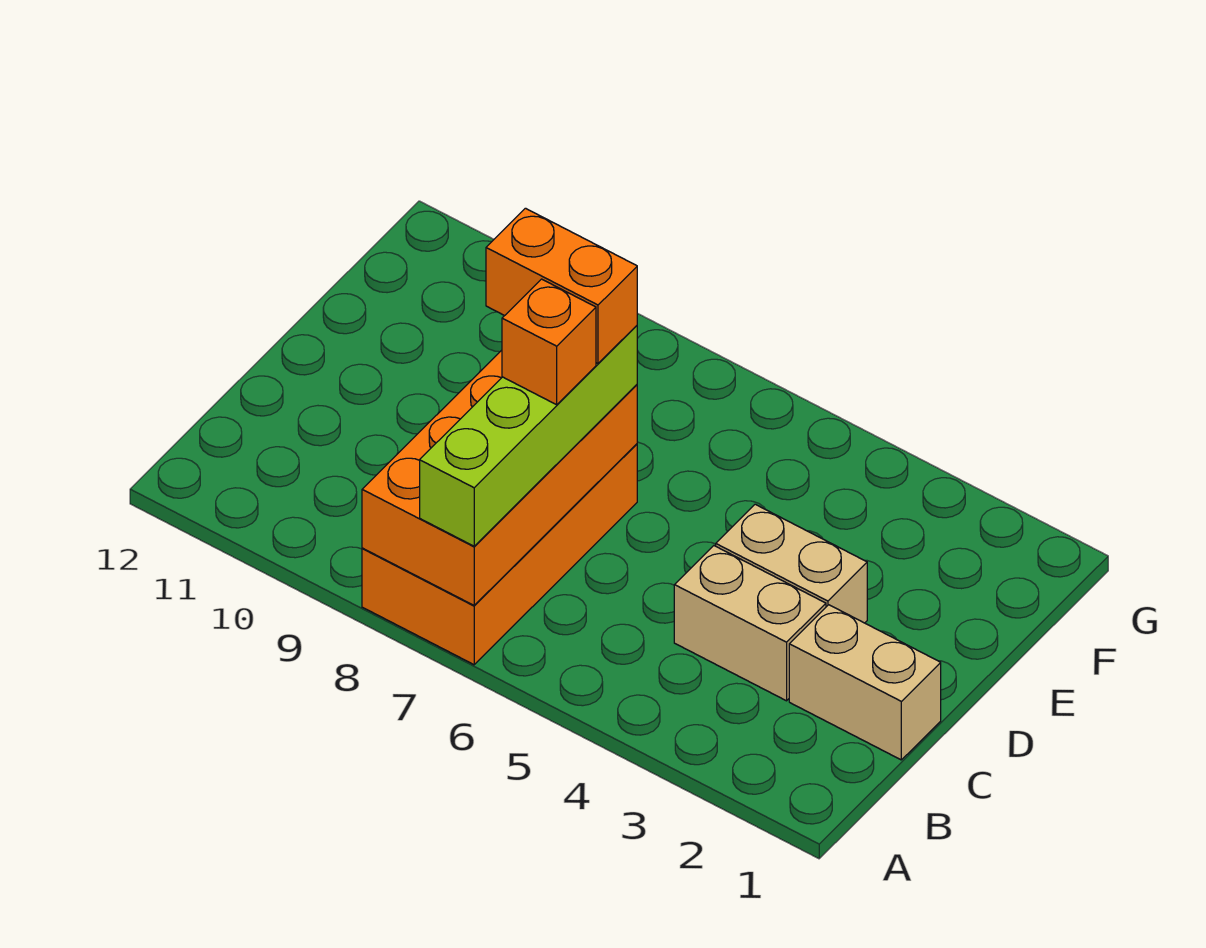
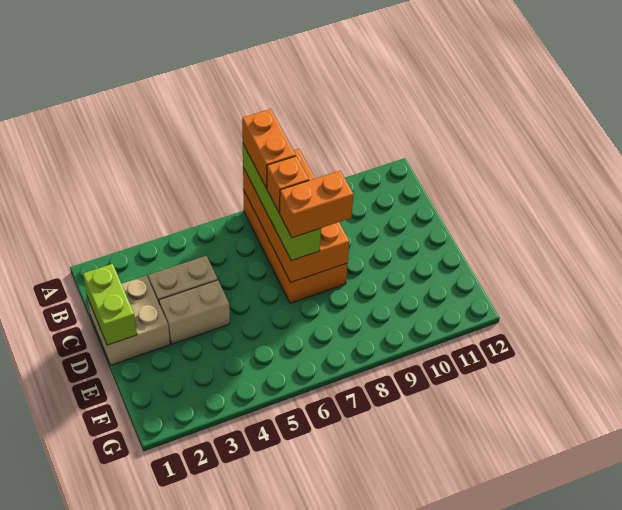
none -> orange 1x2 brick [242,109,296,188]
tan 1x2 brick [789,605,941,760] -> tan 2x2 brick [87,276,170,365]
none -> lime 1x2 brick [83,264,137,345]

